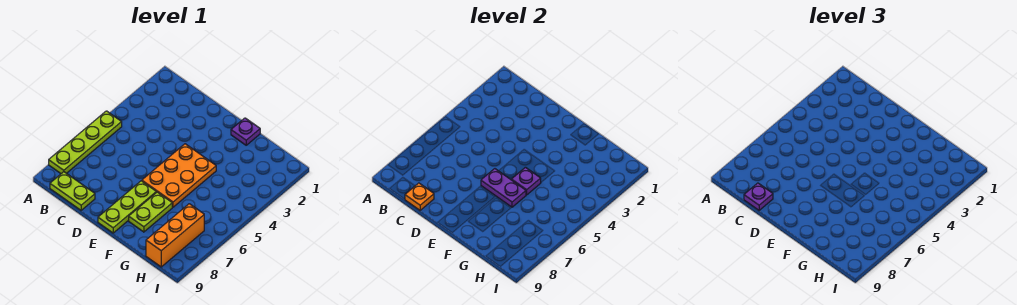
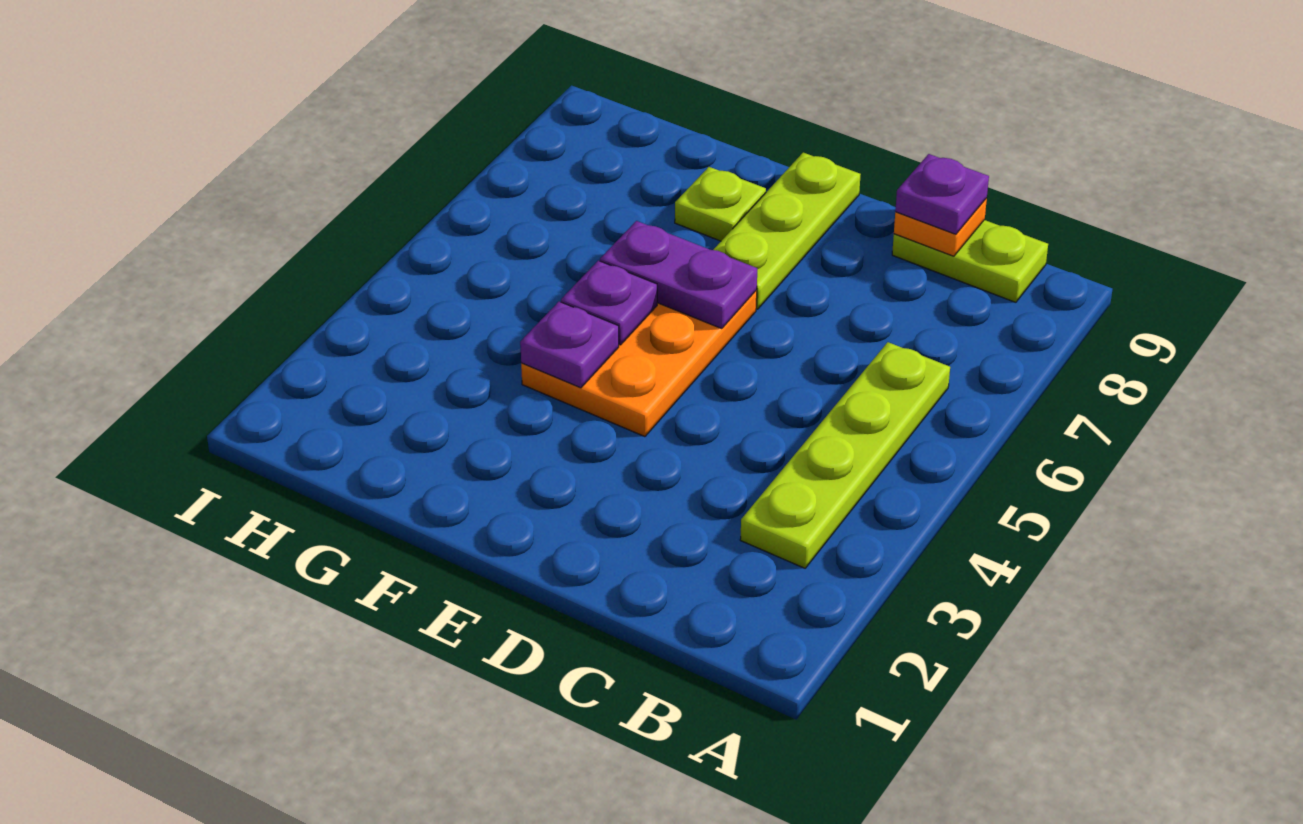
lime 1x4 plate [49,111,122,174] -> lime 1x4 plate moved to [740,342,950,568]
purple 1x1 plate [231,118,260,145] -> purple 1x1 plate moved to [520,302,619,388]
lime 1x2 plate [129,192,172,232] -> lime 1x1 plate [675,167,766,241]
orange 1x3 brick [146,204,204,267] -> none

